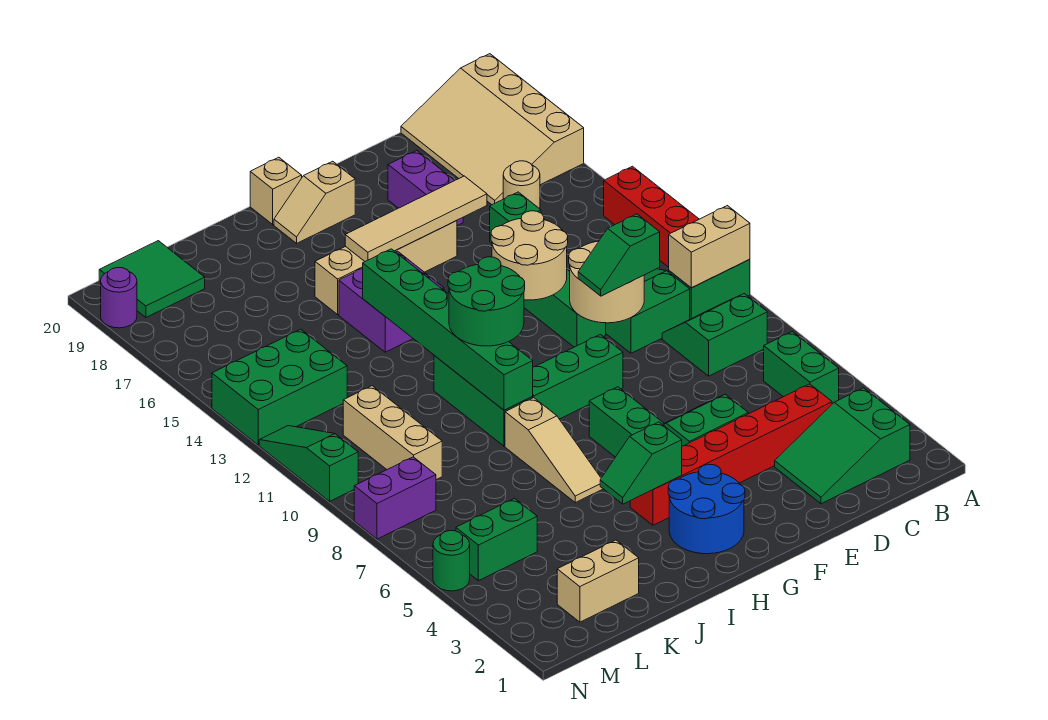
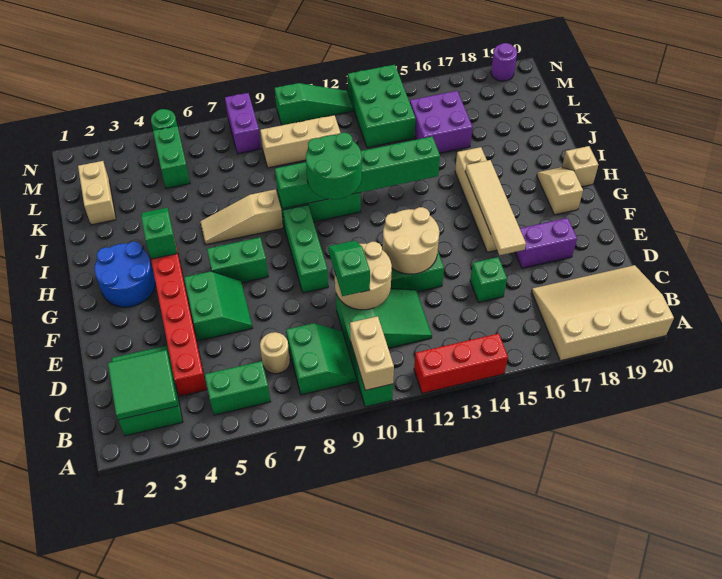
tan 1x1 round brick [503,161,540,209] -> tan 1x1 round brick moved to [260,332,290,374]
purple 2x2 brick [339,251,444,352] -> purple 2x2 brick moved to [410,91,473,153]
green 2x2 tile [99,241,205,317] -> green 2x2 tile moved to [108,350,178,420]

